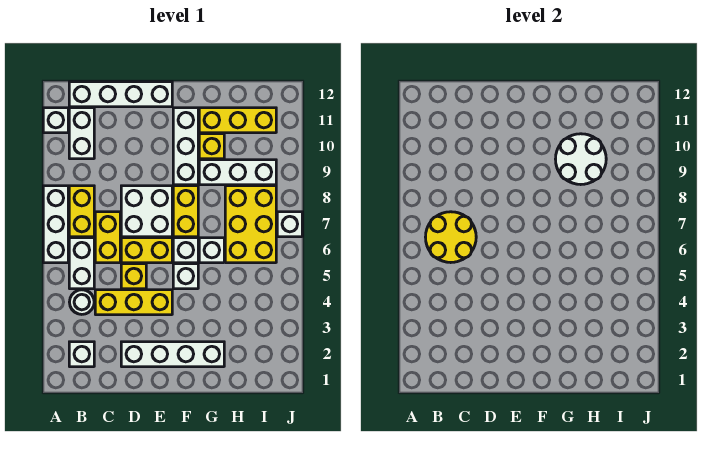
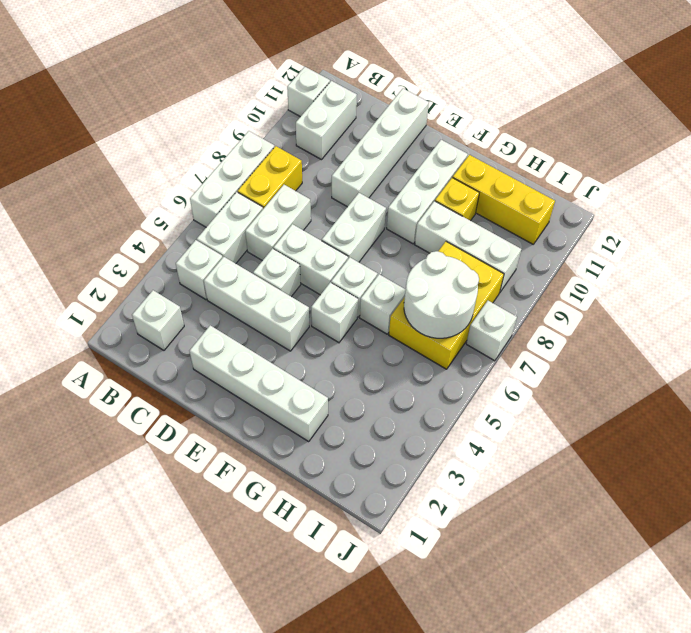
white 1x1 round brick [70,290,94,314] -> white 1x1 brick [176,240,223,300]
yellow 2x2 round brick [426,212,476,263] -> none
white 1x4 brick [69,82,172,107] -> white 1x4 brick turned to [332,89,429,207]
yellow 1x3 brick [95,290,172,315] -> white 1x3 brick [204,257,309,351]
yellow 1x2 brick [95,212,120,263] -> white 1x2 brick [245,185,311,261]
yellow 1x1 brick [121,264,146,289] -> white 1x1 brick [253,248,301,297]
yellow 1x2 brick [121,238,172,263] -> white 1x2 brick [274,224,348,295]
white 2x2 brick [121,186,172,237] -> white 1x2 brick [322,193,386,262]
yellow 1x2 brick [173,186,198,237] -> none
white 2x2 round brick [556,134,606,185] -> white 2x2 round brick moved to [404,251,479,338]

